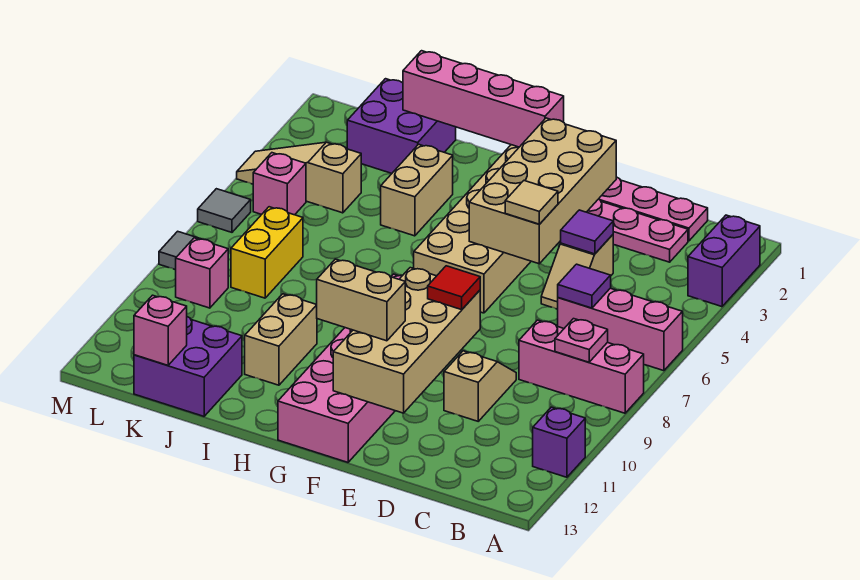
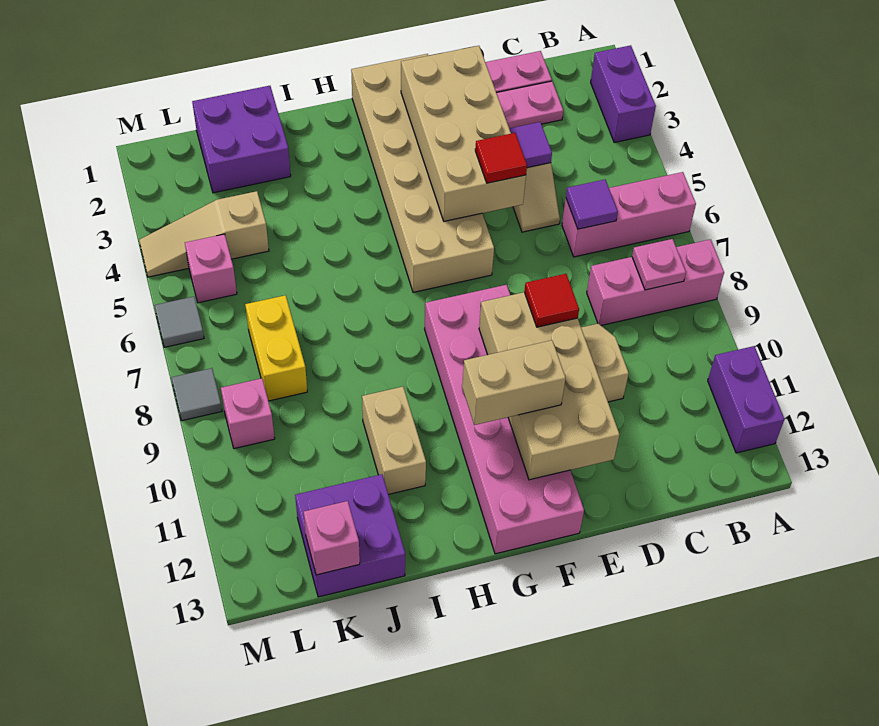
purple 1x1 brick [533,407,585,477] -> purple 1x2 brick [708,346,784,453]
tan 1x1 tile [505,181,558,224] -> red 1x1 tile [475,133,527,183]
pink 1x4 brick [403,51,564,147] -> none
tan 1x2 brick [381,144,453,236] -> none

